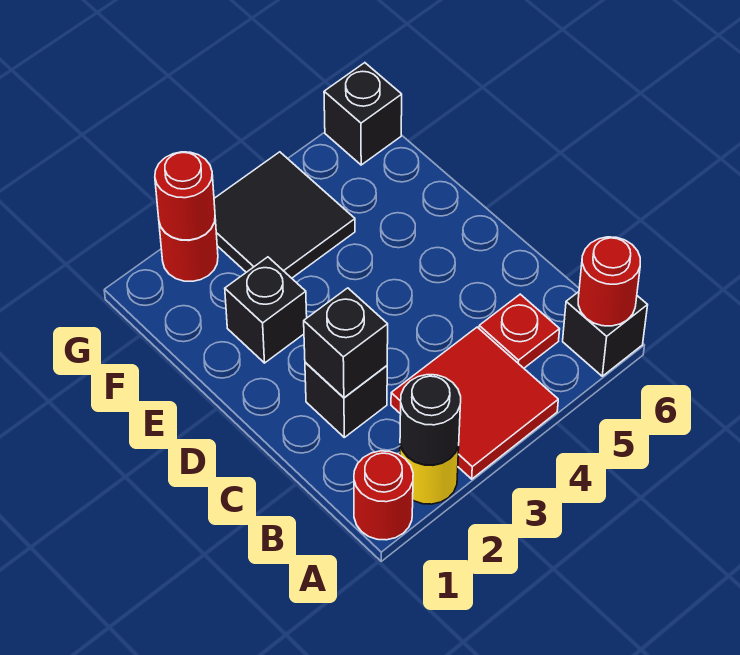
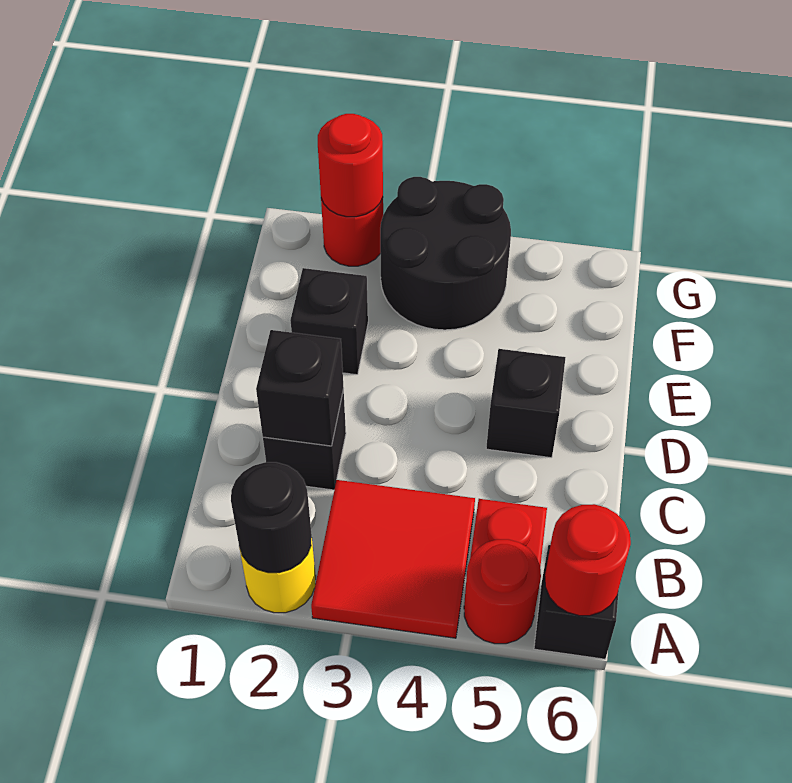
red 1x1 round brick [354,451,413,540] -> red 1x1 round brick moved to [464,539,541,644]
black 2x2 tile [214,152,355,278] -> black 2x2 round brick [380,177,511,330]
black 1x1 brick [324,63,402,165] -> black 1x1 brick moved to [486,349,566,458]

